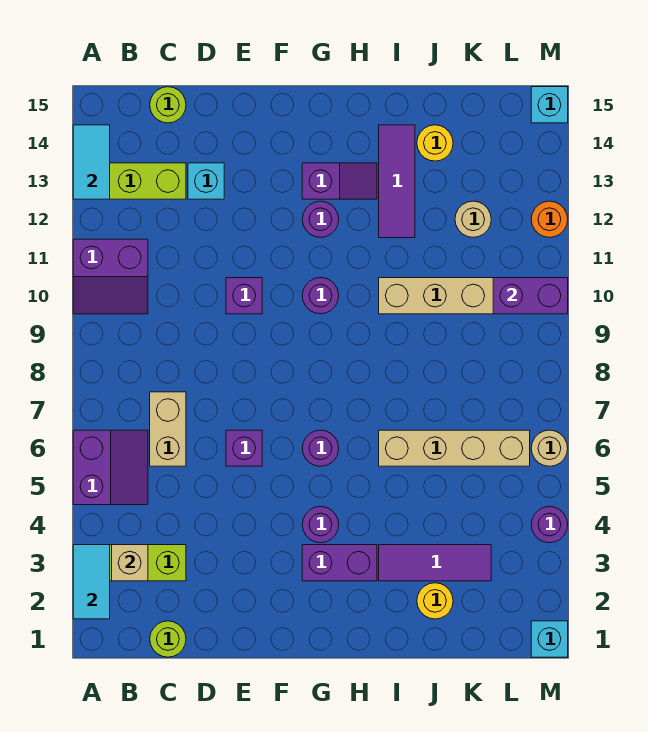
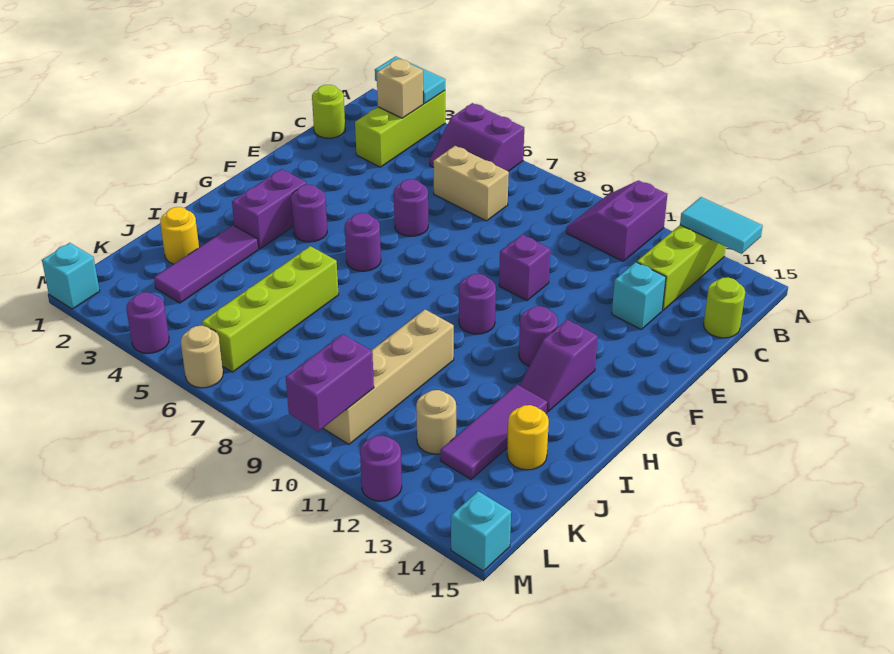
purple 1x1 brick [226,430,262,466] -> purple 1x1 round brick [394,179,428,236]
tan 1x4 brick [379,430,530,466] -> lime 1x4 brick [202,246,339,372]
purple 1x3 tile [379,125,415,238] -> purple 1x3 tile turned to [440,385,548,479]
orange 1x1 round brick [531,201,568,237] -> purple 1x1 round brick [360,436,402,501]

